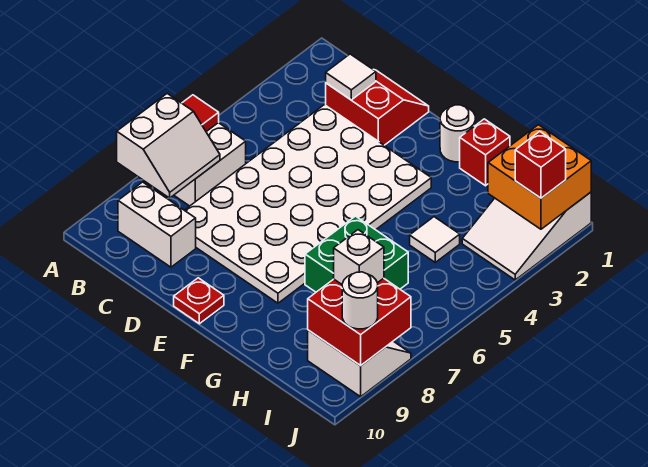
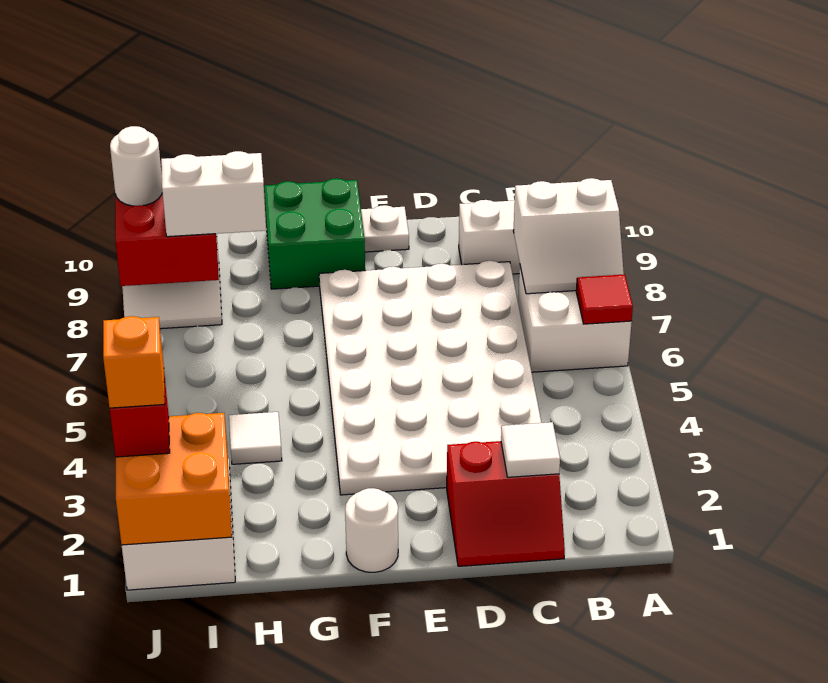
white 2x2 slope [117,94,220,198] -> white 2x2 slope turned to [514,178,624,294]
red 1x1 plate [174,278,224,324] -> white 1x1 plate [361,205,409,252]
red 1x1 brick [460,119,510,186] -> none
green 2x2 brick [305,216,408,292] -> green 2x2 brick moved to [264,178,365,289]
white 1x1 brick [334,230,384,284] -> white 1x2 brick [161,151,266,237]
none -> orange 1x1 brick [103,316,165,408]

